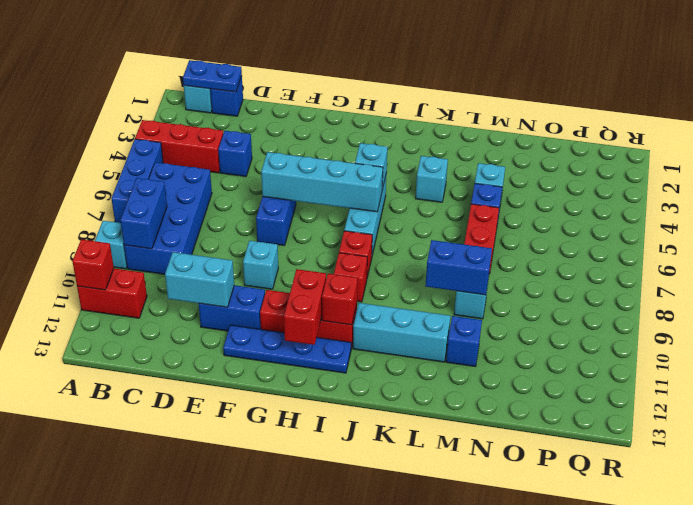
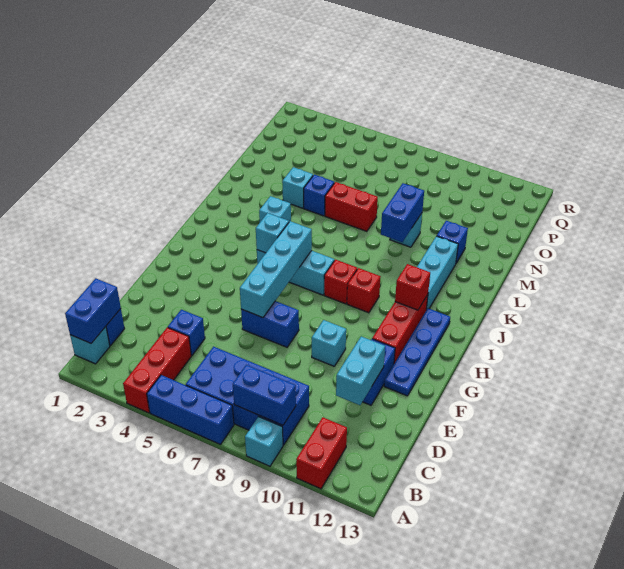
red 1x1 brick [72,239,114,290] -> none
blue 1x2 plate [183,60,242,92] -> blue 1x2 brick [65,278,121,343]
red 1x2 brick [284,269,326,345] -> none

